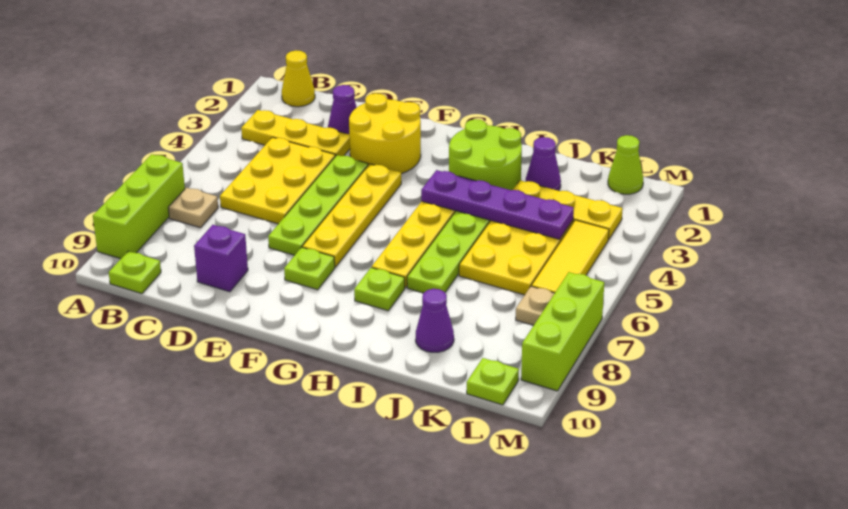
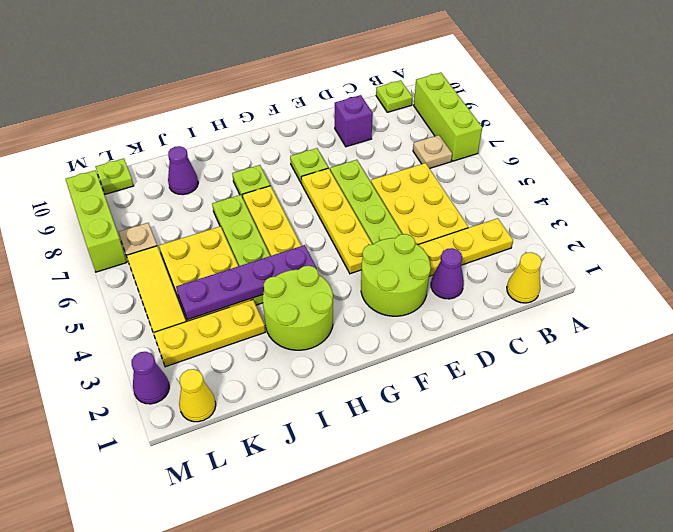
yellow 2x2 round brick [349,93,421,174] -> lime 2x2 round brick [361,234,431,316]
purple 1x1 cone [526,137,561,191] -> purple 1x1 cone moved to [132,352,169,404]
lime 1x1 cone [608,135,643,194] -> yellow 1x1 cone [179,369,216,422]

